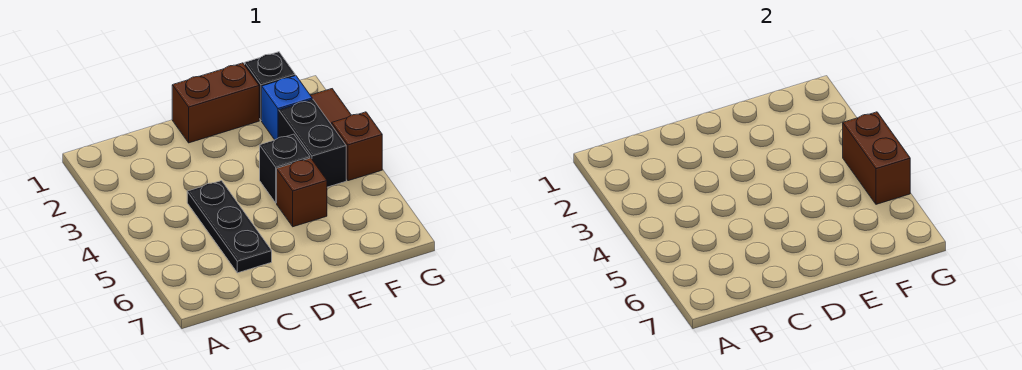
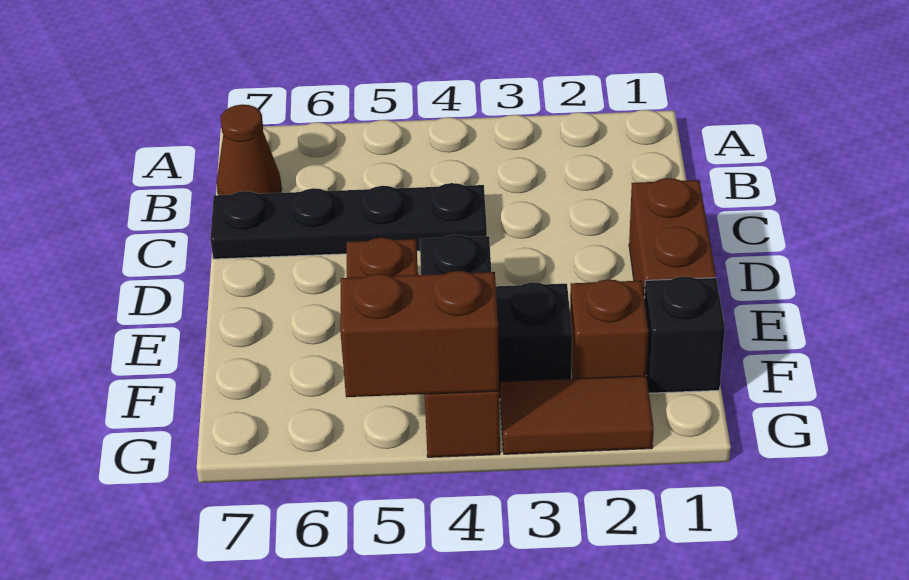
none -> brown 1x1 cone [217,105,282,195]
black 1x3 plate [187,181,272,273] -> black 1x4 plate [210,183,487,259]
blue 1x1 brick [262,76,312,140] -> brown 1x1 brick [570,279,648,379]

